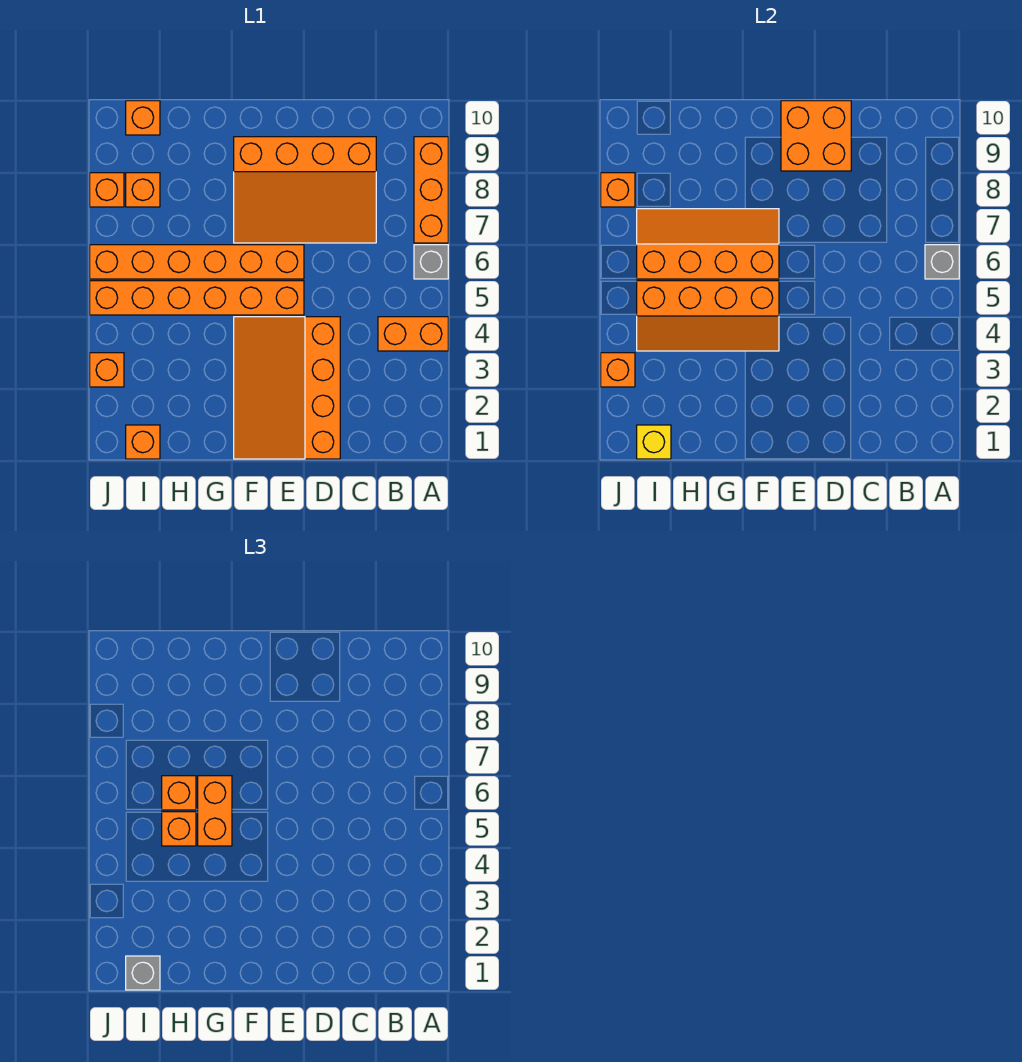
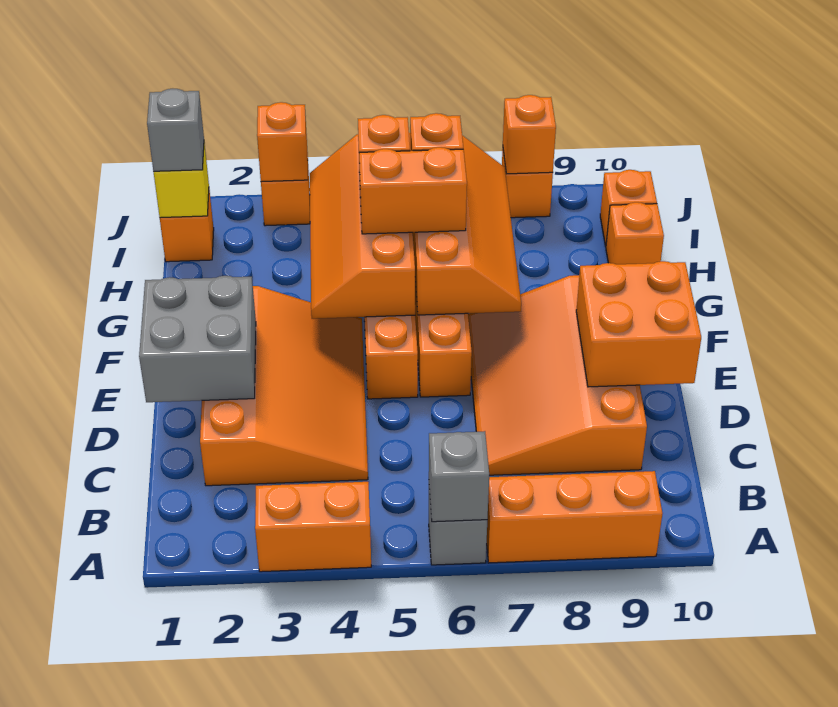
orange 1x2 brick [378,317,448,351] -> orange 1x2 brick turned to [255,482,371,572]
orange 3x4 slope [234,317,340,459] -> orange 3x4 slope turned to [200,286,368,486]
none -> grey 2x2 brick [139,276,256,402]
orange 1x1 brick [126,173,160,207] -> orange 1x1 brick moved to [606,202,664,264]

